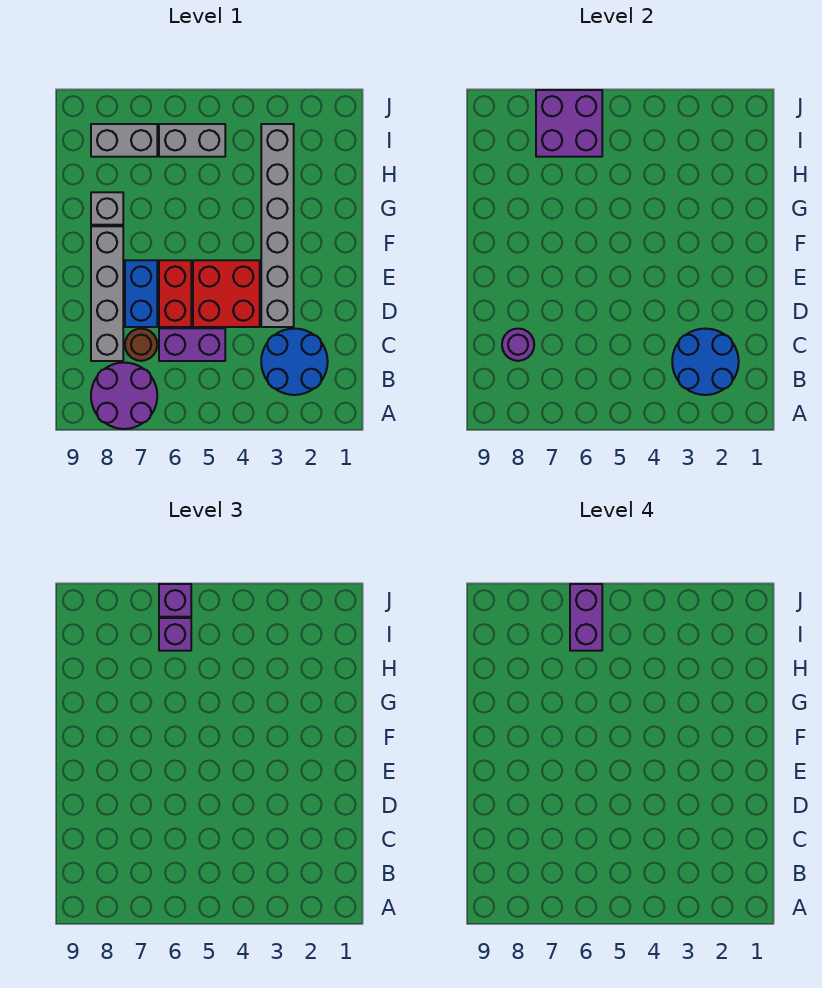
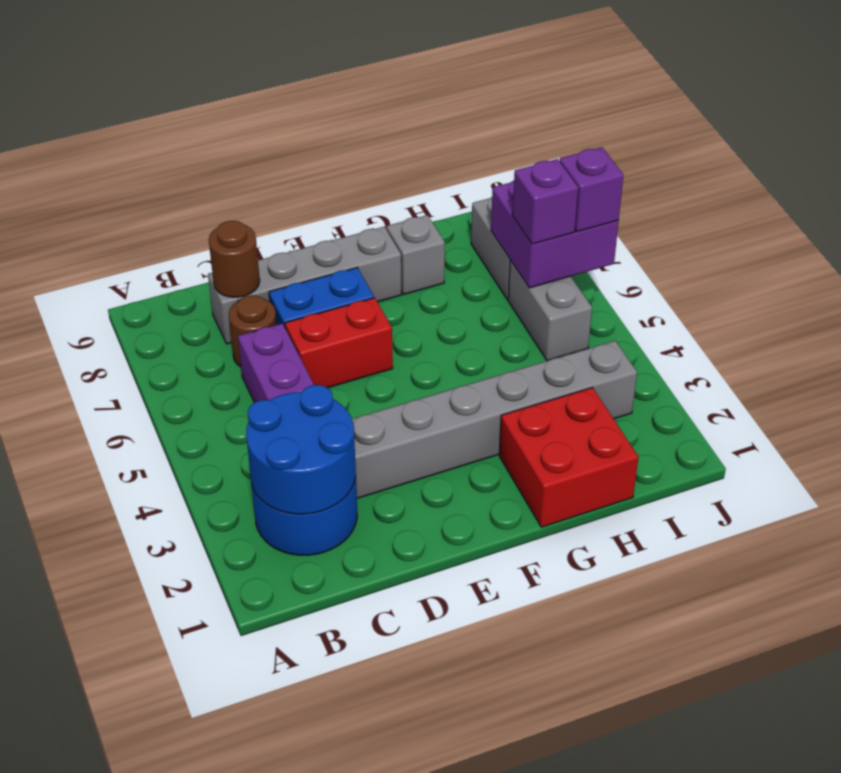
purple 2x2 round brick [91,363,157,429] -> none
purple 1x1 round brick [502,329,534,361] -> brown 1x1 round brick [209,221,260,297]
red 2x2 brick [193,260,260,327] -> red 2x2 brick moved to [499,388,639,527]
purple 1x2 brick [570,584,602,651] -> none

